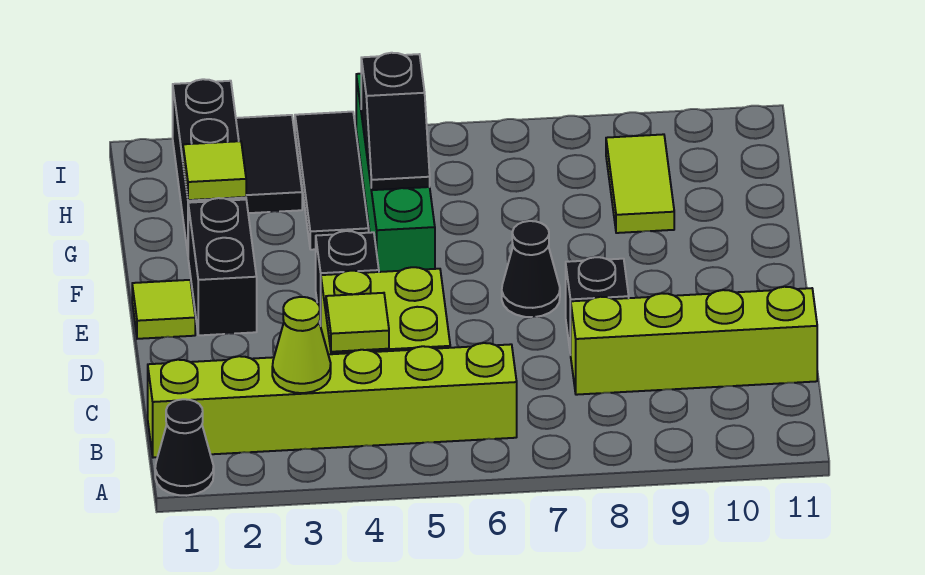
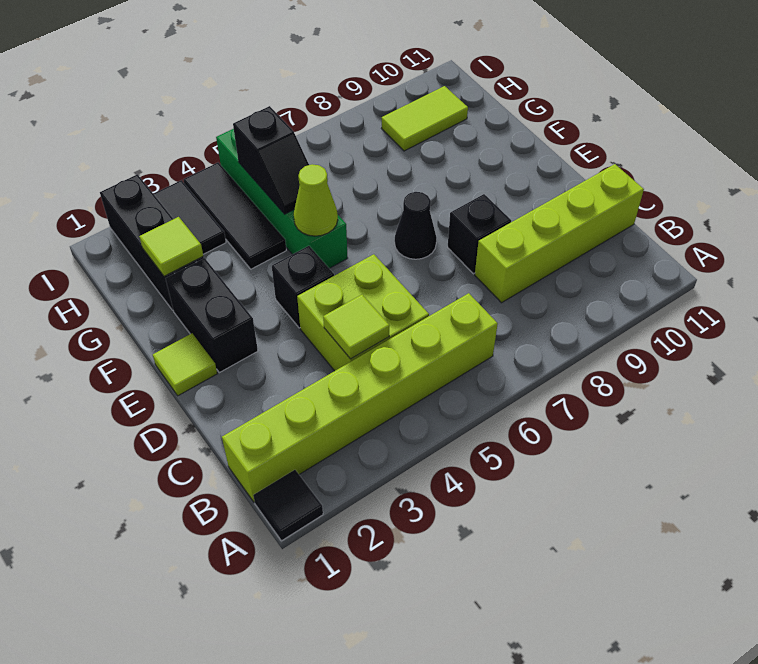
black 1x1 cone [155,399,214,496] -> black 1x1 tile [253,470,323,541]
lime 1x1 cone [272,297,331,393] -> lime 1x1 cone moved to [294,164,338,236]
lime 1x2 tile [606,134,674,233] -> lime 1x2 tile turned to [381,86,468,151]

